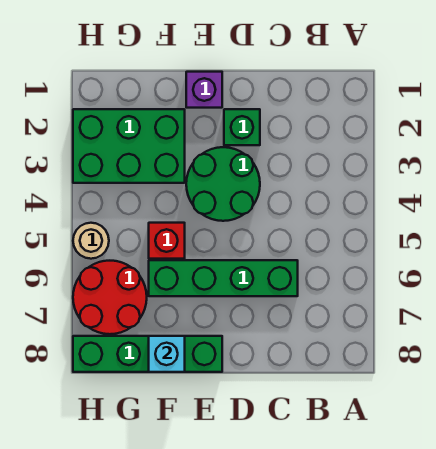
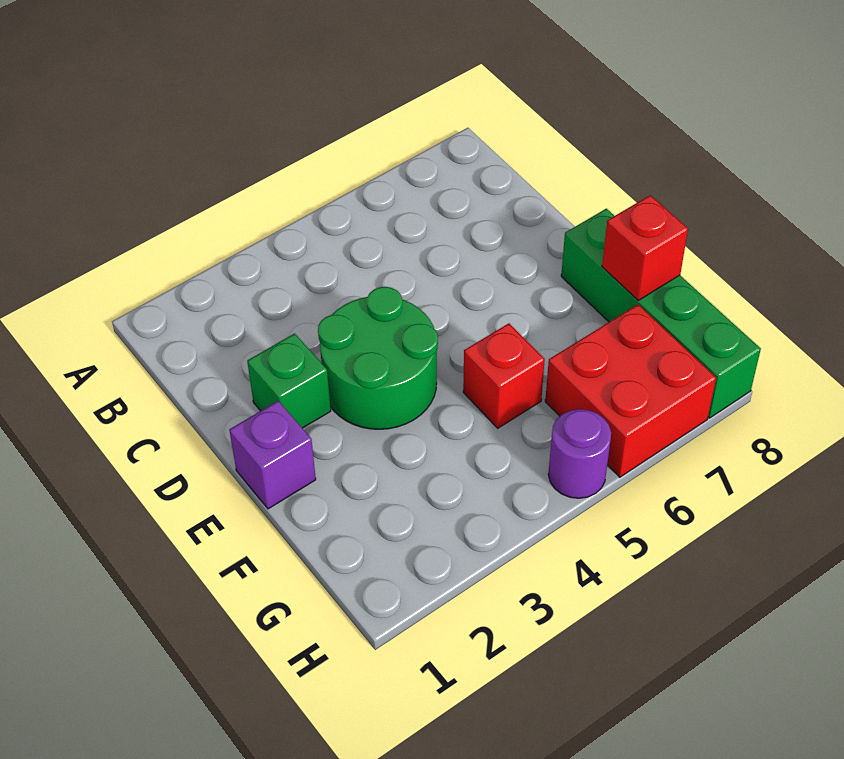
green 1x4 brick [149,260,298,296] -> none
green 2x3 brick [73,109,185,183] -> none
cyan 1x1 brick [149,336,185,372] -> red 1x1 brick [602,195,688,300]
red 2x2 round brick [73,261,147,334] -> red 2x2 brick [545,305,716,477]
tan 1x1 round brick [73,223,109,259] -> purple 1x1 round brick [548,409,611,498]

